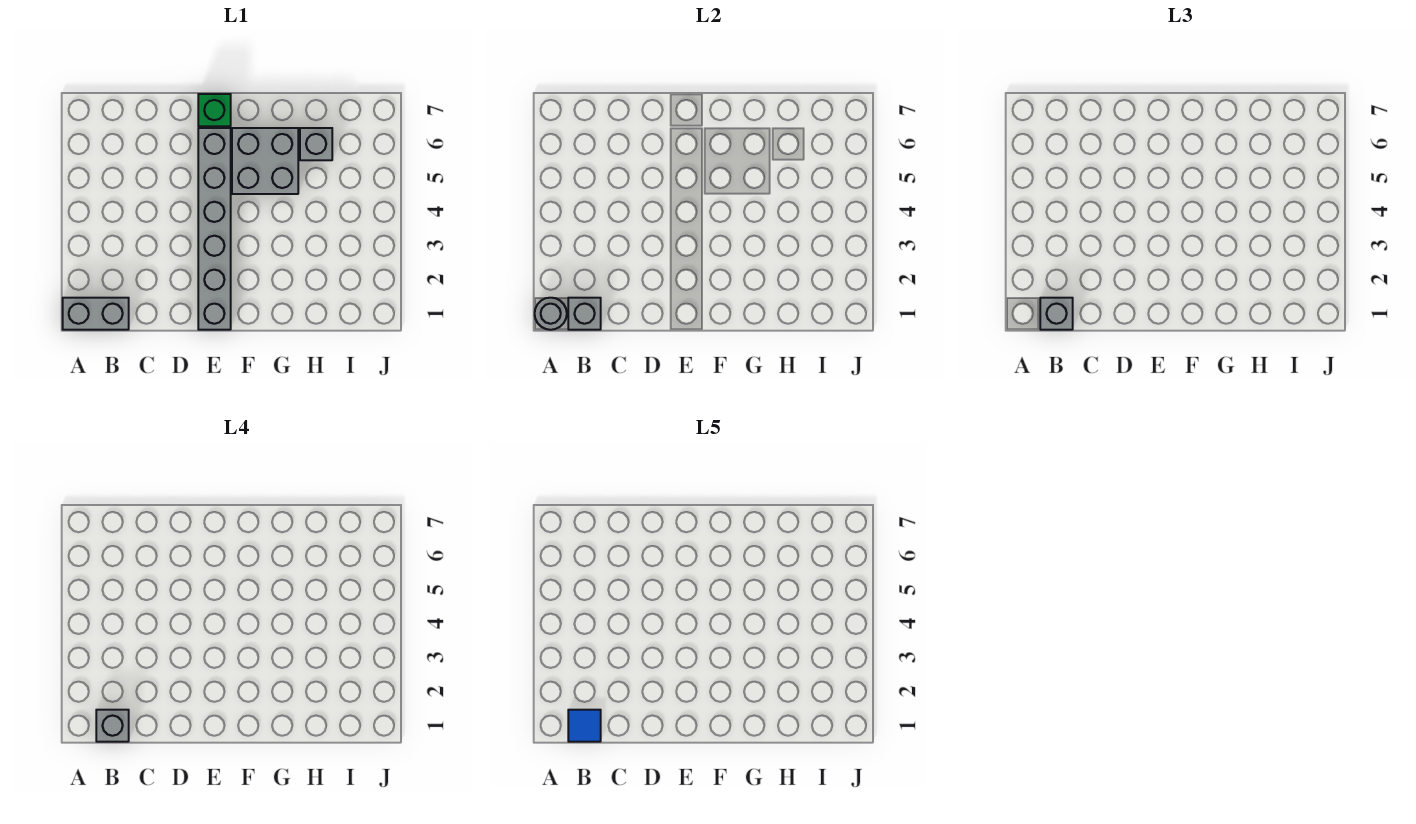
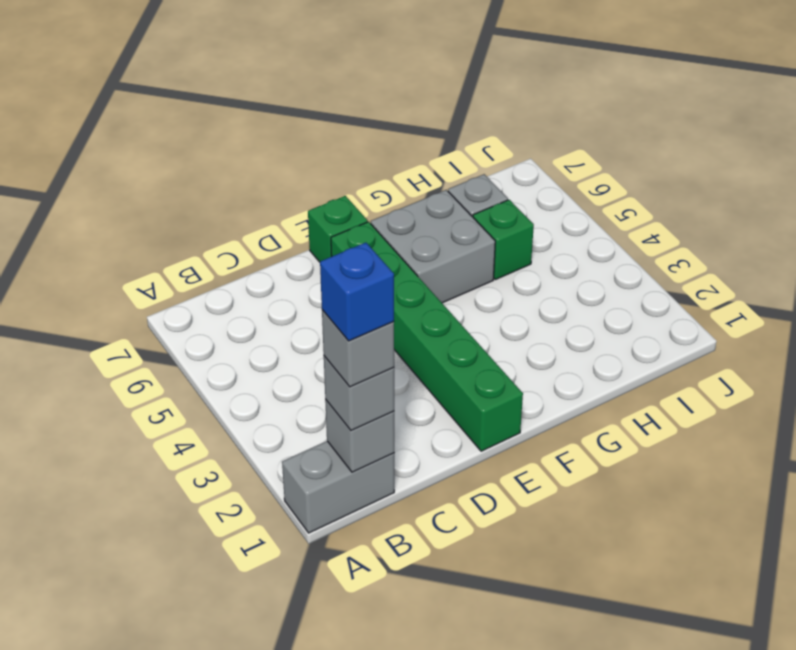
grey 1x1 round brick [535,298,567,330] -> none
blue 1x1 tile [568,710,601,742] -> blue 1x1 brick [320,243,394,341]
grey 1x6 brick [198,128,231,330] -> green 1x6 brick [331,222,523,451]
none -> green 1x1 brick [473,200,534,280]

